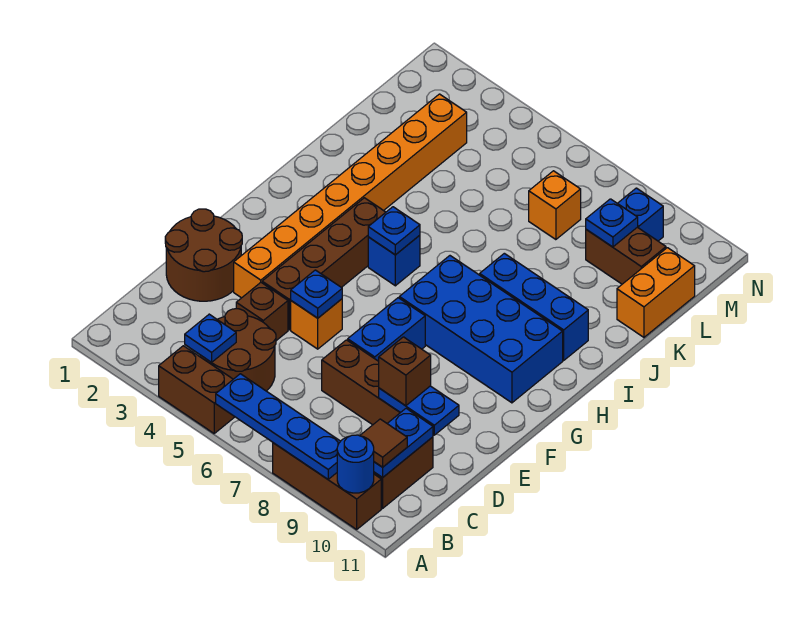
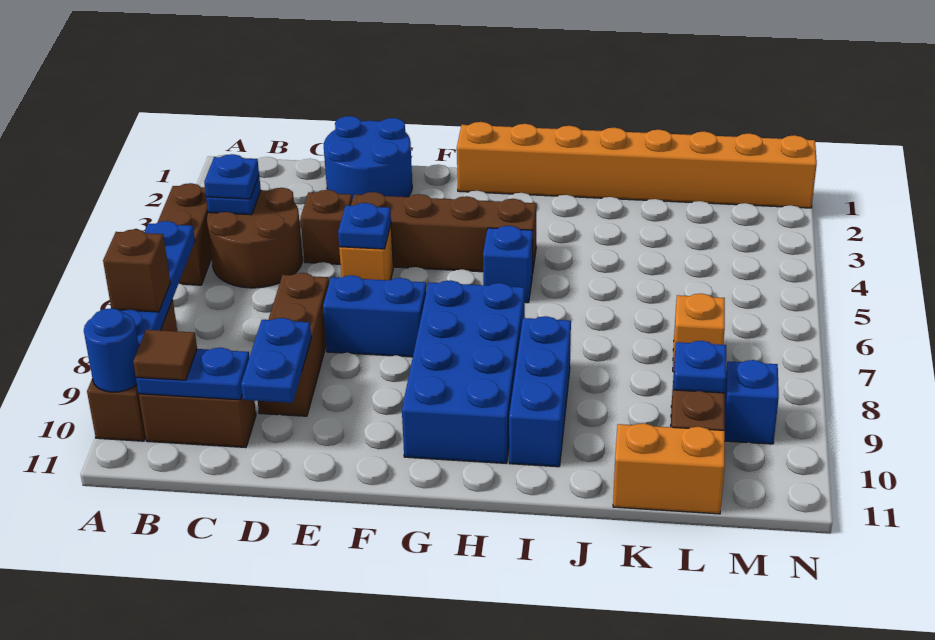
brown 2x2 round brick [165,209,242,301] -> blue 2x2 round brick [324,116,412,200]
brown 1x1 brick [379,337,431,406] -> brown 1x1 brick moved to [103,229,170,312]
orange 1x8 brick [234,94,467,298] -> orange 1x8 brick moved to [457,122,817,208]
blue 1x1 plate [368,207,420,255] -> blue 1x1 plate moved to [204,154,259,199]

